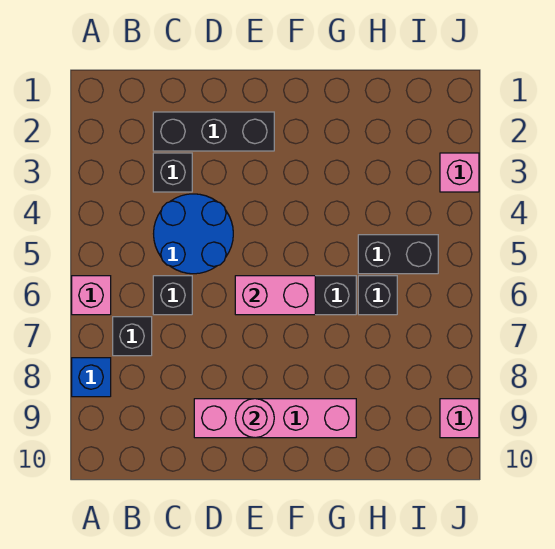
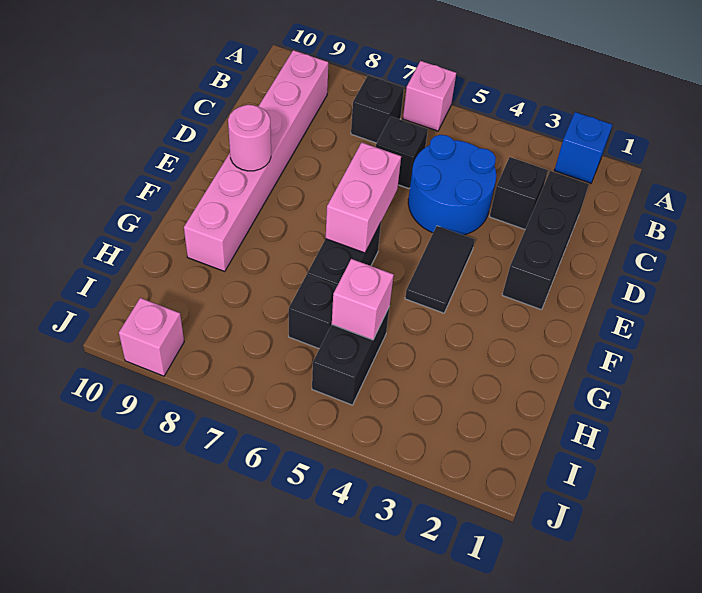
blue 1x1 brick [72,358,111,397] -> blue 1x1 brick moved to [554,112,612,183]
pink 1x4 brick [194,399,356,438] -> pink 1x6 brick [184,50,328,272]
none -> black 1x2 tile [405,226,475,313]
pink 1x1 brick [440,153,479,192] -> pink 1x1 brick moved to [332,259,394,340]

